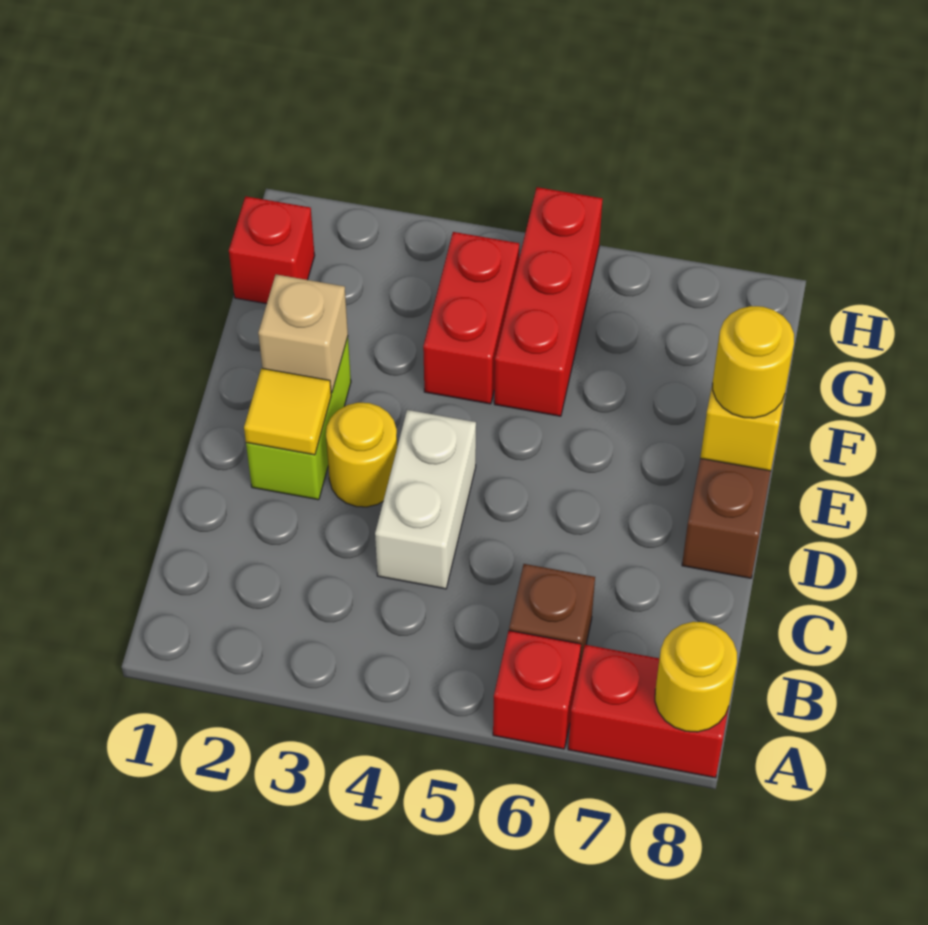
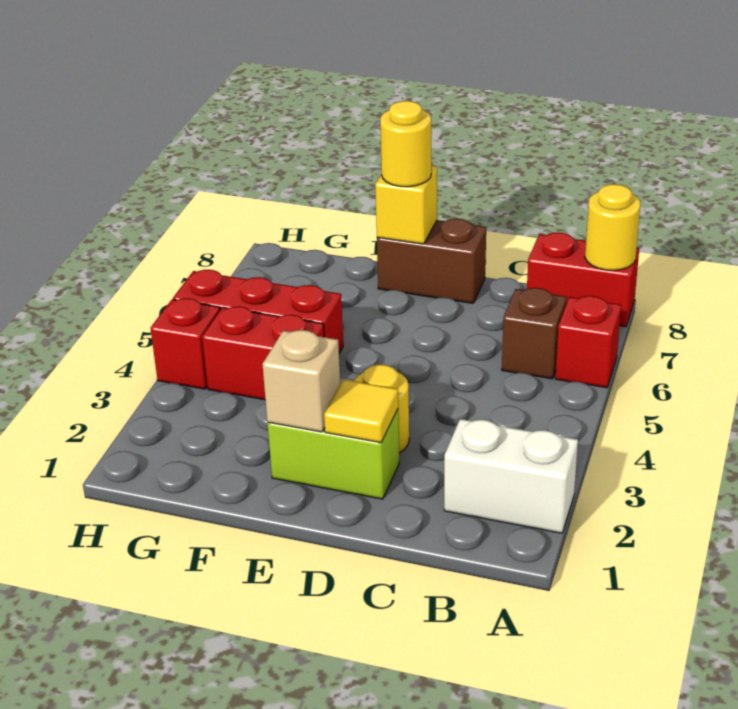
red 1x2 brick [568,645,729,778] -> red 1x2 brick turned to [527,233,639,327]
white 1x2 brick [375,410,476,589] -> white 1x2 brick moved to [444,419,578,533]
red 1x1 brick [229,196,315,304] -> red 1x1 brick moved to [150,298,220,389]

